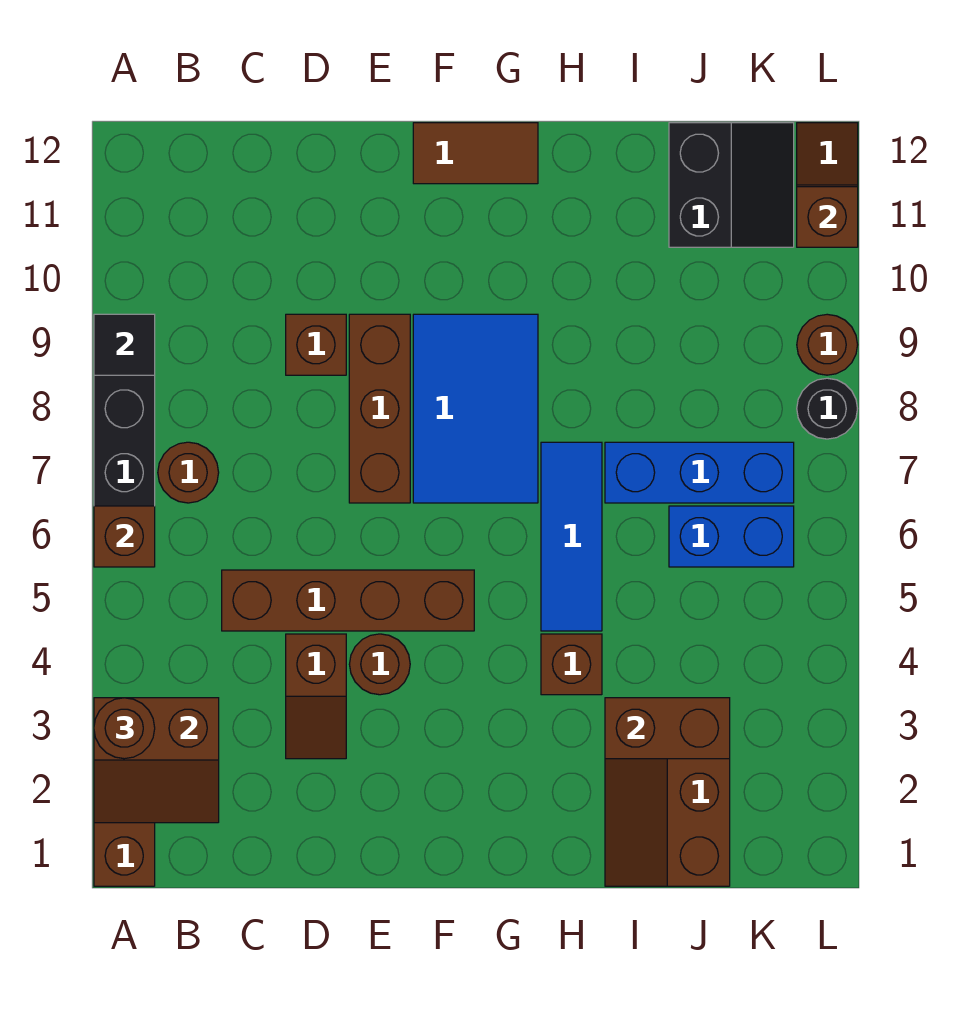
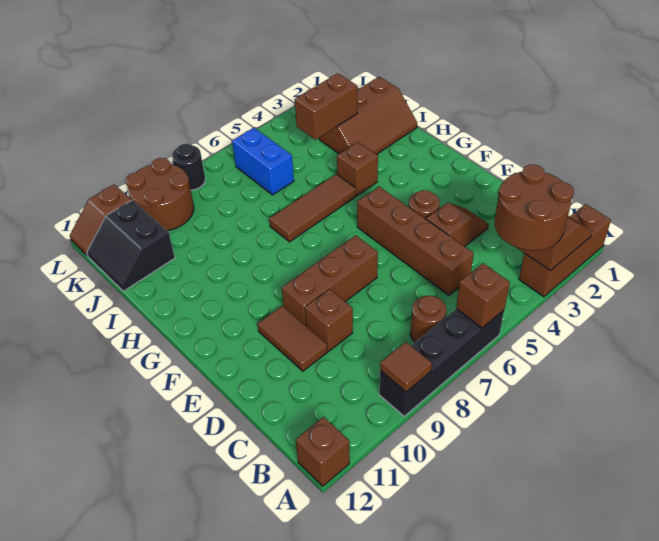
brown 1x1 round brick [94,698,155,759] -> brown 2x2 round brick [495,165,574,250]
black 1x1 tile [94,314,155,375] -> brown 1x1 tile [380,342,432,392]
blue 2x3 tile [413,314,538,503] -> none
brown 1x2 tile [413,123,538,184] -> brown 1x2 tile moved to [257,306,328,371]
blue 1x3 tile [541,442,602,631] -> brown 1x3 tile [269,174,356,242]
brown 1x2 brick [605,698,730,759] -> brown 1x2 brick turned to [295,73,357,140]
blue 1x3 brick [605,442,794,503] -> none
black 2x2 slope [669,123,794,247] -> black 2x2 slope turned to [87,200,175,291]
brown 1x1 round brick [797,314,858,375] -> brown 2x2 round brick [126,158,194,231]
brown 1x1 brick [797,187,858,247] -> brown 1x1 brick moved to [296,417,350,486]

